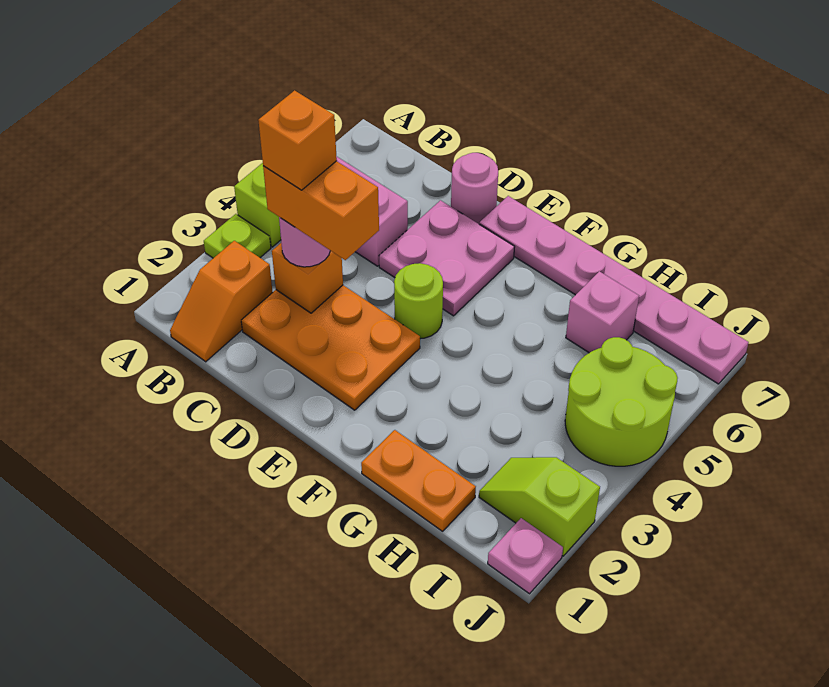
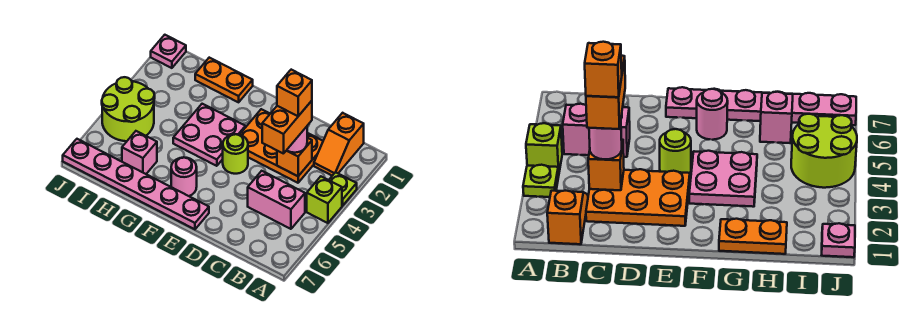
orange 1x2 slope [170,241,273,362] -> orange 1x2 slope turned to [314,113,364,176]
orange 1x2 brick [263,161,379,260] -> orange 1x2 brick turned to [262,101,312,154]
pink 2x2 plate [379,200,514,316] -> pink 2x2 plate moved to [173,104,245,166]
pink 1x1 round brick [451,153,498,224] -> pink 1x1 round brick moved to [171,157,197,196]
lime 1x2 slope [479,457,600,556] -> none

